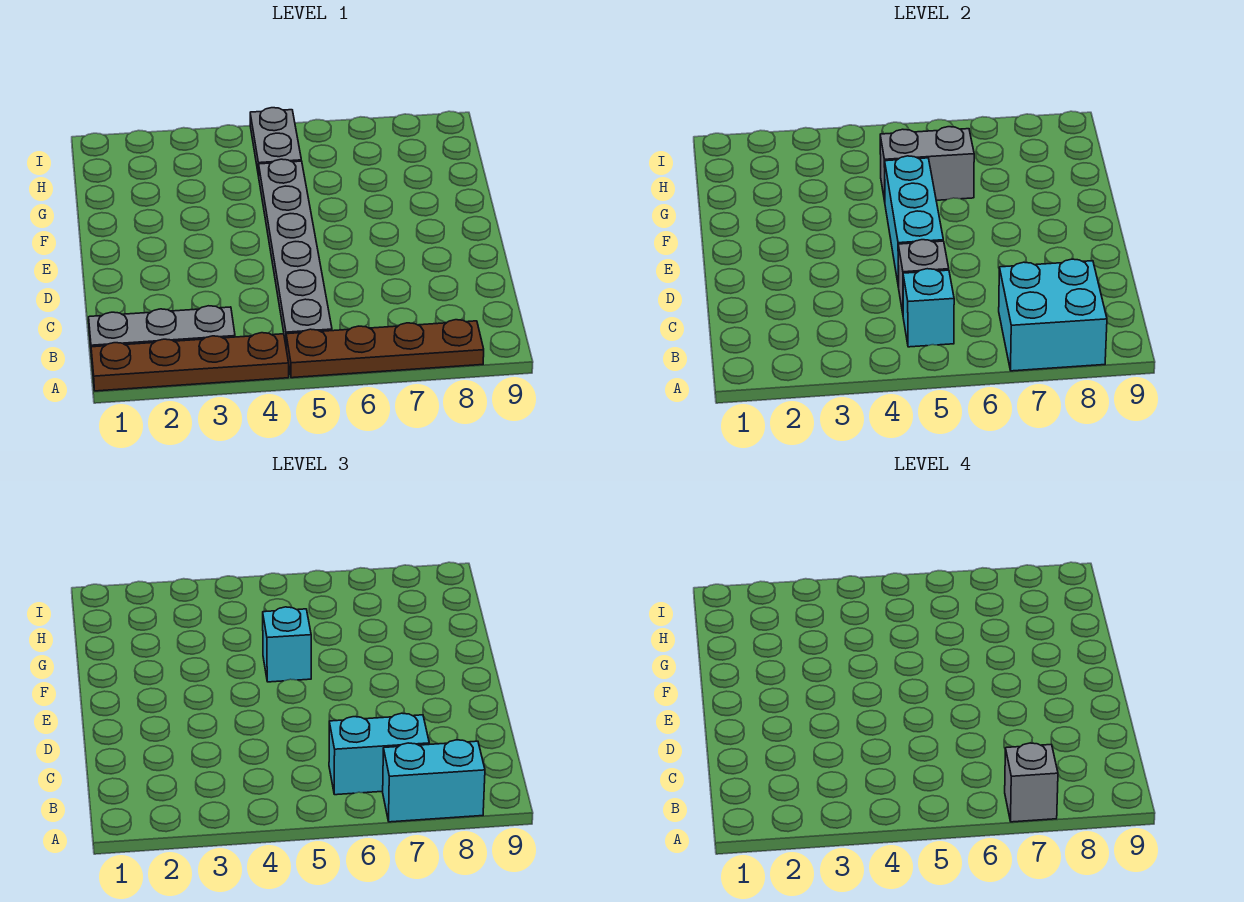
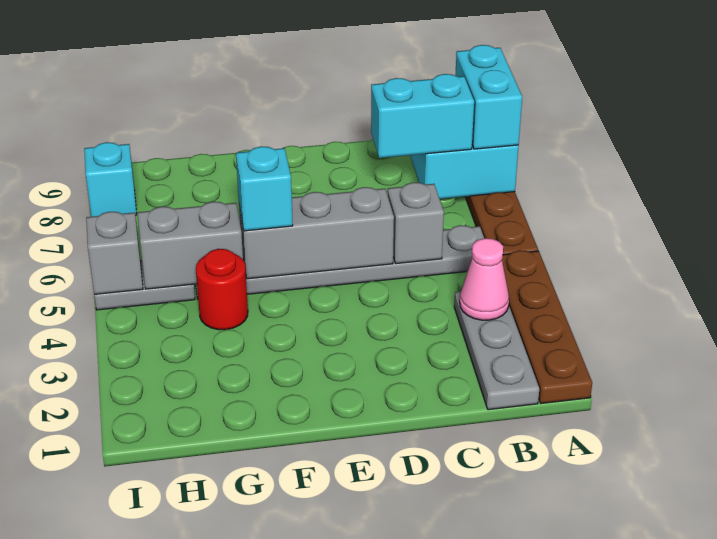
grey 1x1 brick [1005,743,1058,822] -> grey 1x1 brick moved to [86,212,143,294]
none -> pink 1x1 cone [460,238,509,320]
cyan 1x1 brick [903,269,954,347] -> cyan 1x1 brick moved to [84,142,137,217]
cyan 1x2 brick [329,713,429,795] -> cyan 1x2 brick turned to [371,74,474,158]
cyan 1x3 brick [885,156,943,287] -> grey 1x3 brick [239,187,394,279]
none -> red 1x1 round brick [196,249,248,330]
grey 1x2 brick [880,127,974,201] -> grey 1x2 brick turned to [138,202,243,289]

